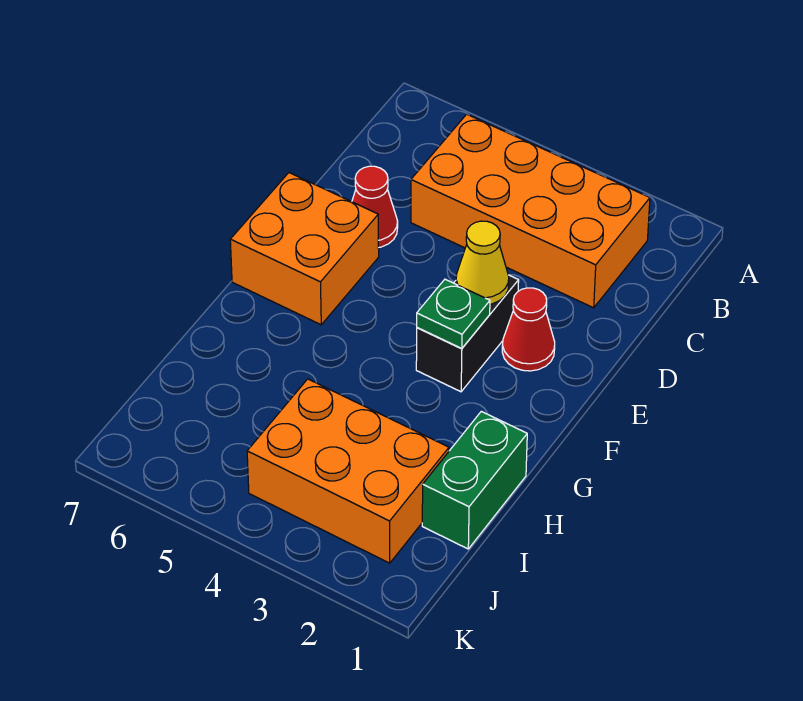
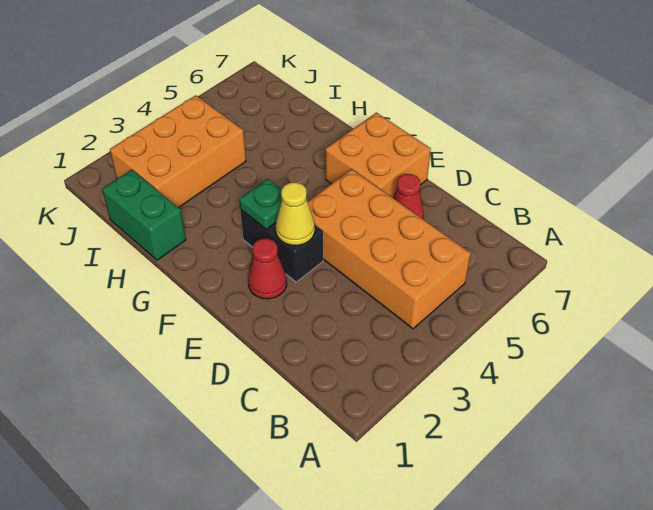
orange 2x4 brick [411,114,650,308] -> orange 2x4 brick turned to [308,169,471,329]

